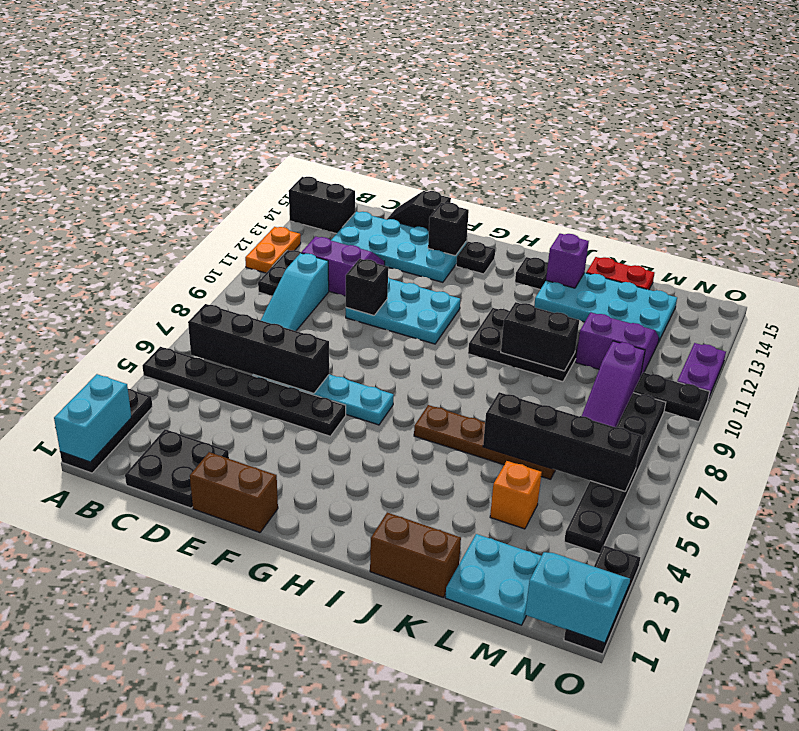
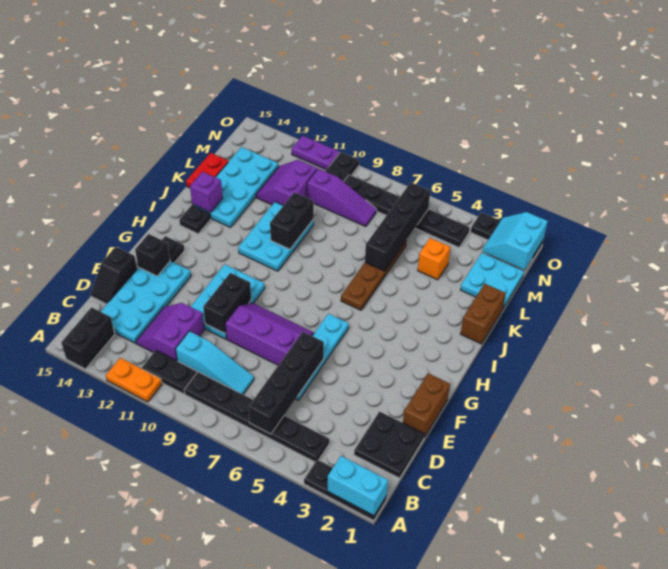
black 1x6 plate [142,347,346,436] -> black 1x6 plate turned to [184,372,329,462]
none -> purple 2x3 slope [225,303,314,365]
black 1x1 brick [346,259,388,315] -> black 1x2 brick [203,273,251,333]
black 2x3 plate [468,308,580,382] -> cyan 2x3 plate [238,202,314,271]

